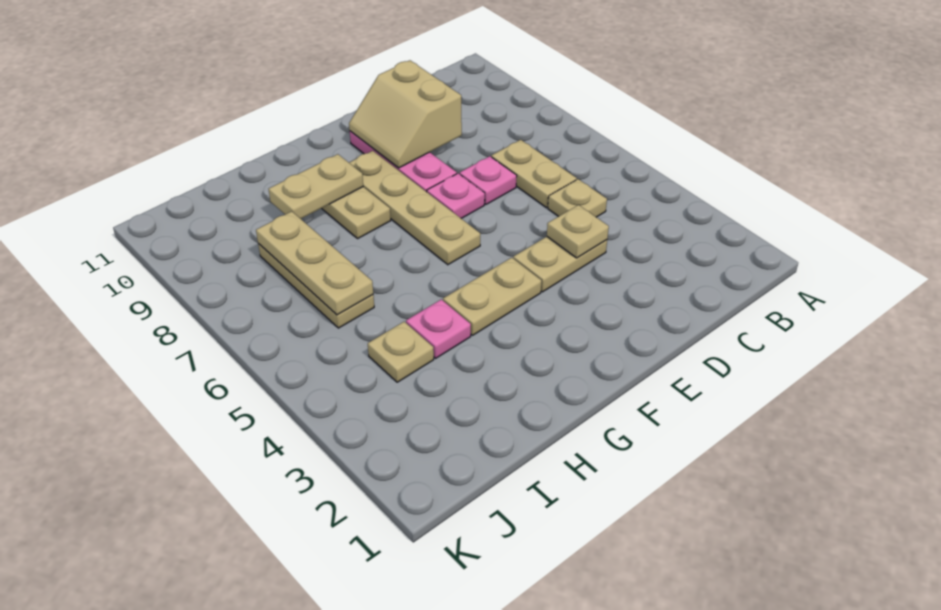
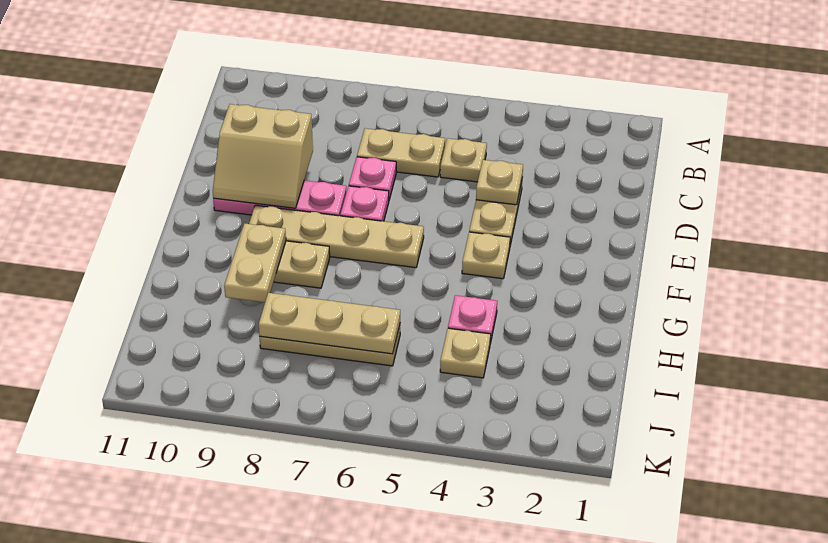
tan 1x2 plate [443,258,541,335] -> tan 1x1 plate [462,232,510,279]

